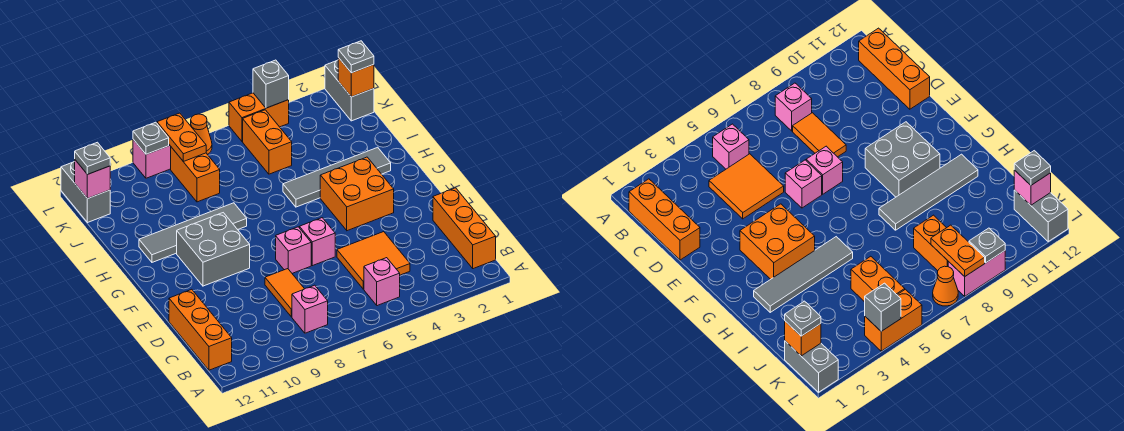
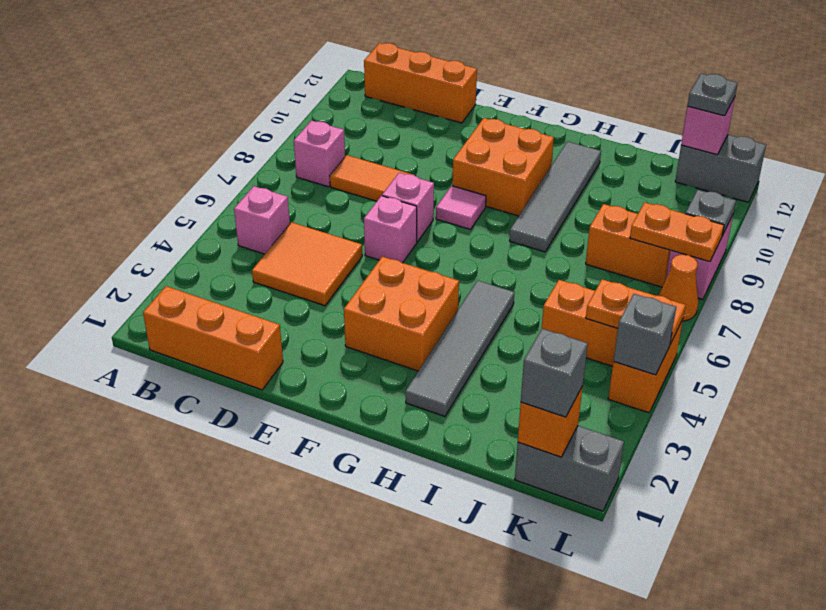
none -> pink 1x1 tile [436,186,486,229]
grey 2x2 brick [177,213,250,286] -> orange 2x2 brick [452,118,554,216]
grey 1x1 plate [338,41,374,73] -> grey 1x1 brick [521,329,588,417]
none -> orange 1x2 plate [586,279,686,344]

